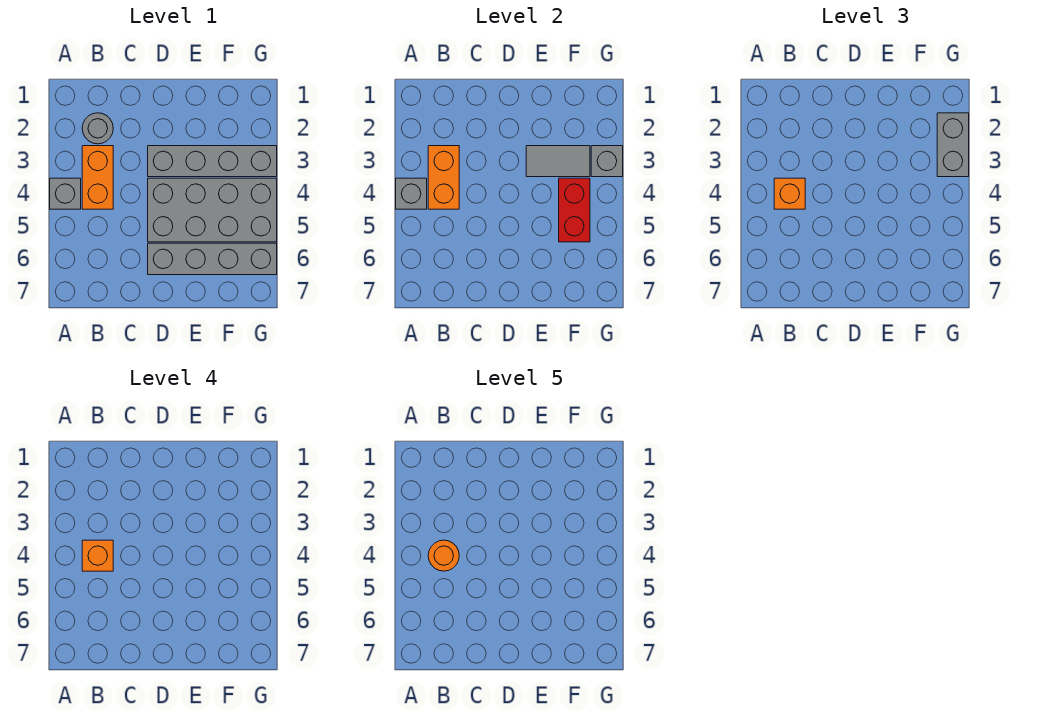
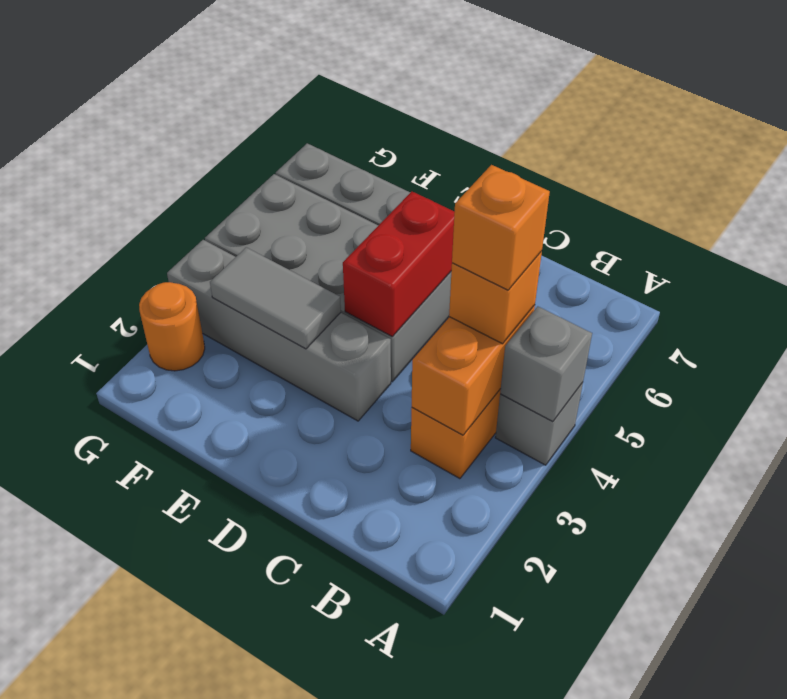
grey 1x1 round brick [82,113,113,144] -> none
orange 1x1 round brick [428,540,459,571] -> orange 1x1 round brick moved to [139,282,205,371]
red 1x2 brick [559,178,590,242] -> red 1x2 brick moved to [343,192,455,337]
grey 1x2 brick [937,113,969,177] -> none
grey 1x1 brick [591,146,623,177] -> none

